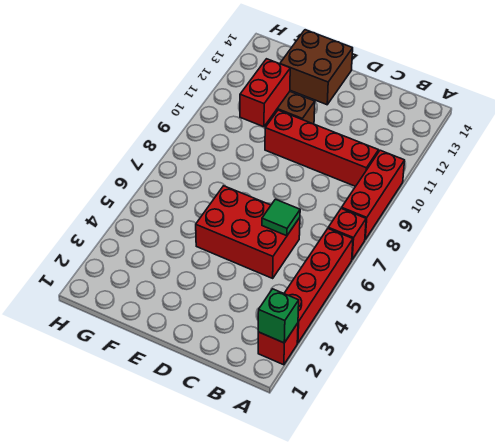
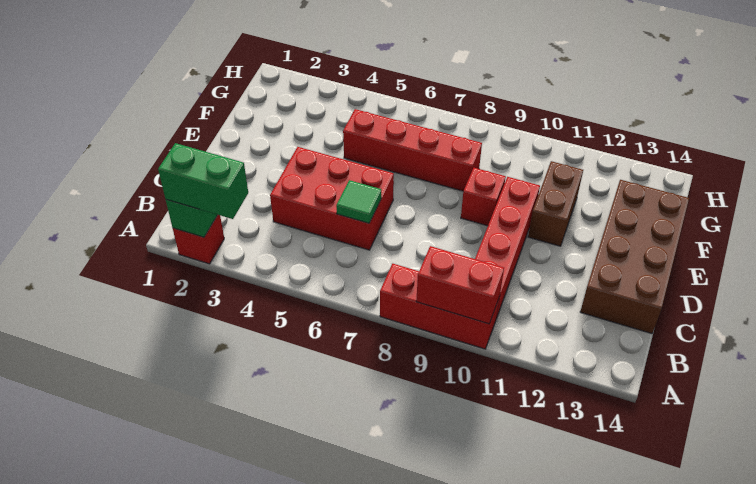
none -> green 1x2 brick [158,143,248,219]
red 1x4 brick [284,229,353,343] -> red 1x4 brick moved to [343,109,482,191]
red 1x1 brick [328,208,366,259] -> red 1x1 brick moved to [461,168,506,226]
red 2x3 brick [196,186,300,278] -> red 2x3 brick turned to [270,147,394,250]
brown 2x2 brick [280,30,353,105] -> brown 2x4 brick [580,180,689,334]
red 1x2 brick [240,59,290,127] -> red 1x2 brick moved to [416,246,504,324]

